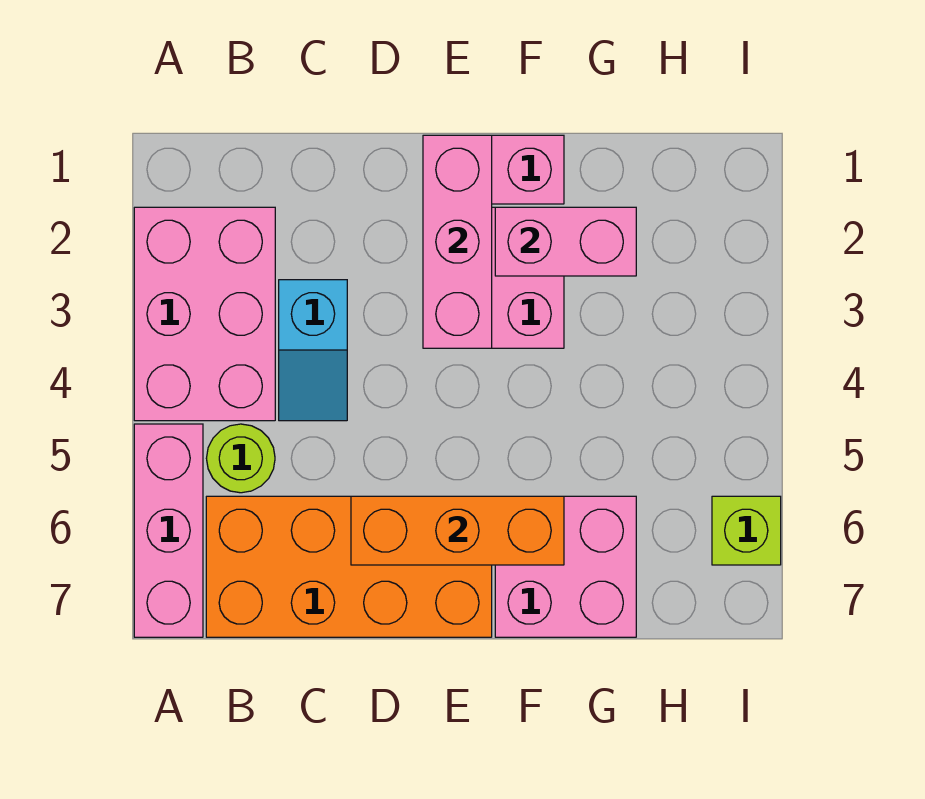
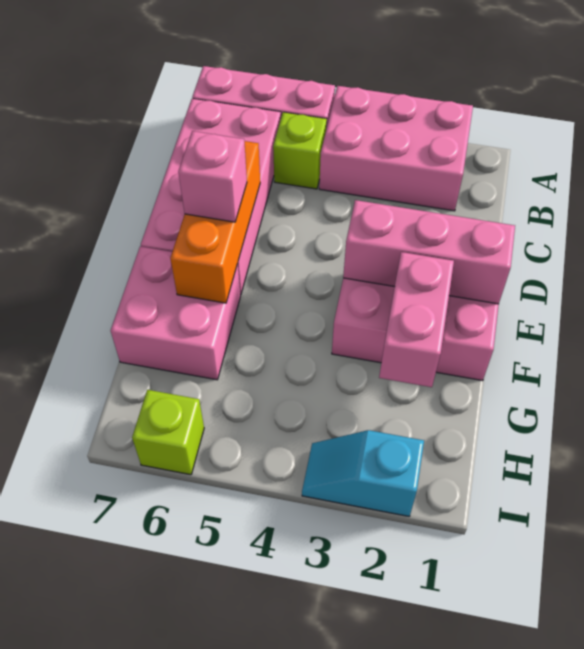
lime 1x1 round brick [206,424,275,493] -> lime 1x1 brick [273,112,327,189]
orange 2x4 brick [206,496,492,637] -> pink 2x4 brick [141,99,281,295]
cyan 1x2 slope [279,280,347,421] -> cyan 1x2 slope moved to [302,430,424,516]
none -> pink 1x1 brick [178,131,247,222]

